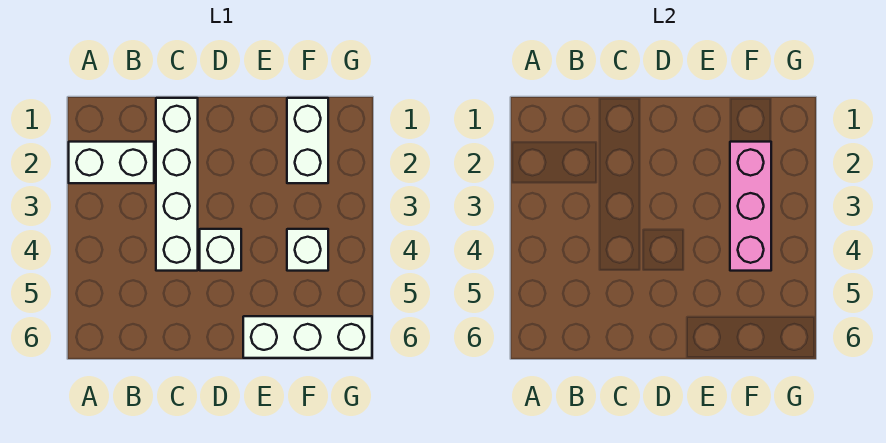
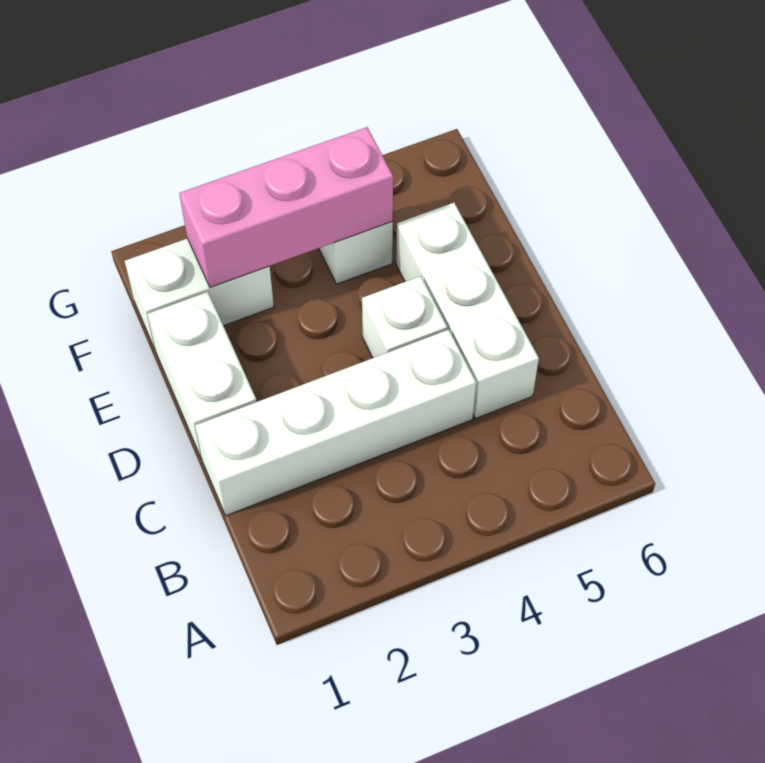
white 1x2 brick [69,142,154,183] -> white 1x2 brick moved to [147,292,257,459]
white 1x3 brick [243,316,372,358] -> white 1x3 brick moved to [396,203,539,419]

